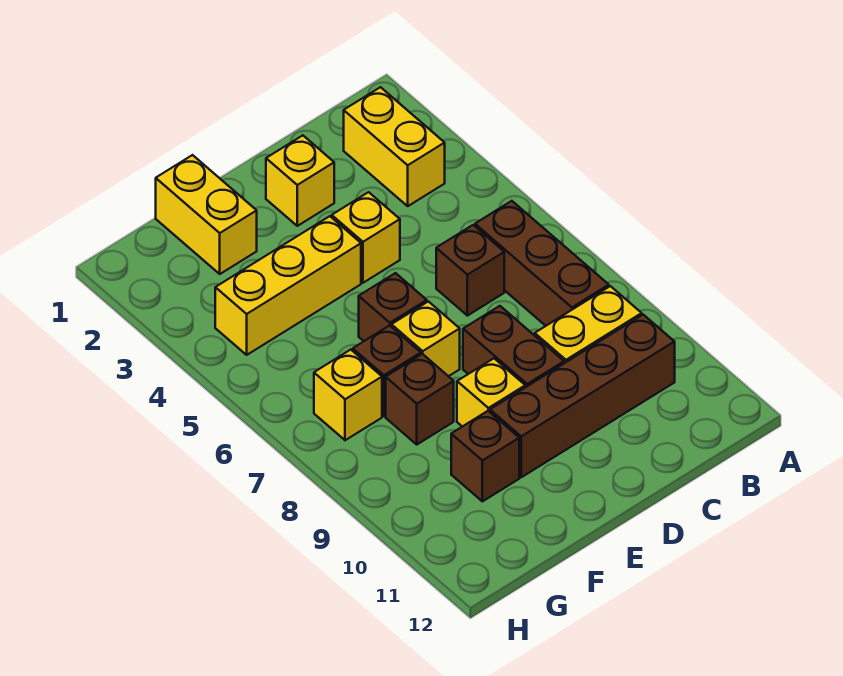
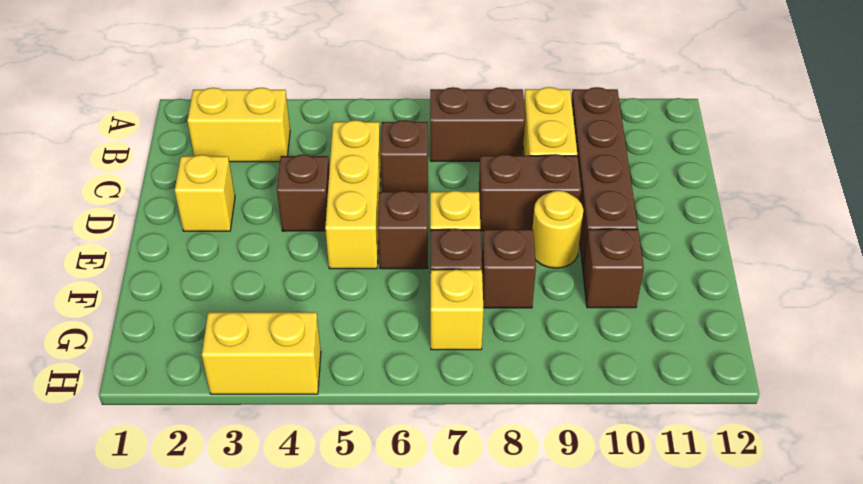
brown 1x3 brick [475,201,609,326] -> brown 1x2 brick [430,87,525,161]
yellow 1x1 brick [332,192,400,283] -> brown 1x1 brick [277,155,329,231]
yellow 1x3 brick [215,216,361,355] -> yellow 1x3 brick moved to [325,120,381,269]
yellow 1x1 brick [457,359,525,427] -> yellow 1x1 round brick [532,191,583,268]
yellow 1x2 brick [156,155,257,274] -> yellow 1x2 brick moved to [202,312,321,394]

